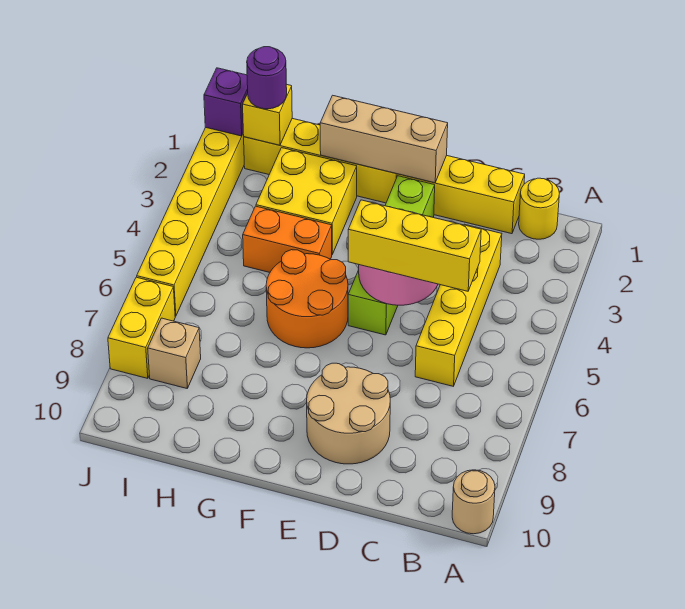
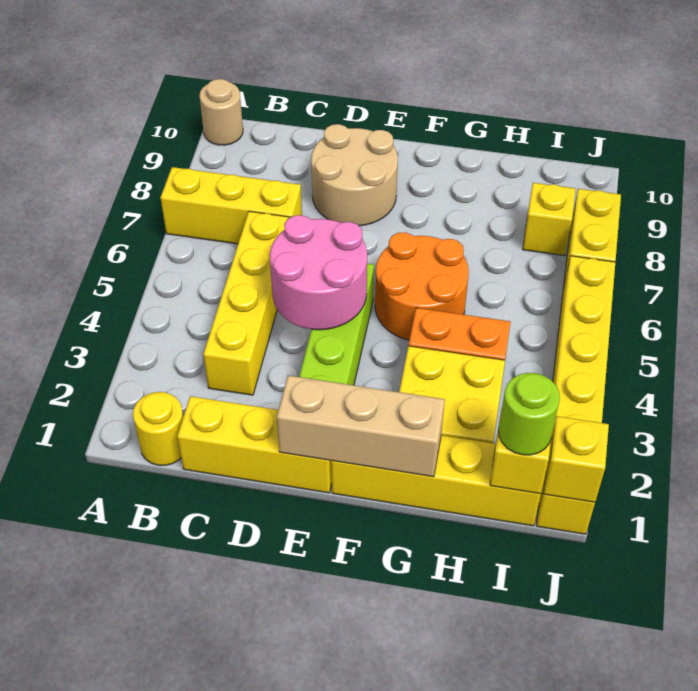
yellow 1x3 brick [348,200,481,291] -> yellow 1x3 brick moved to [160,167,302,244]
purple 1x1 round brick [247,47,287,109] -> lime 1x1 round brick [499,373,560,455]
tan 1x1 brick [148,318,201,388] -> yellow 1x1 brick [523,183,576,256]
purple 1x1 brick [204,68,248,136] -> yellow 1x1 brick [544,416,609,502]

